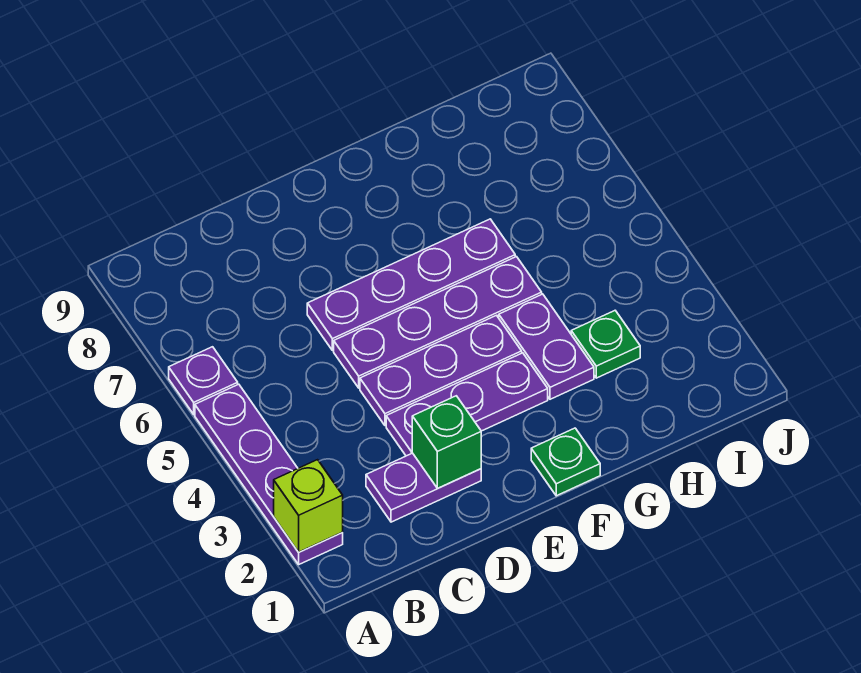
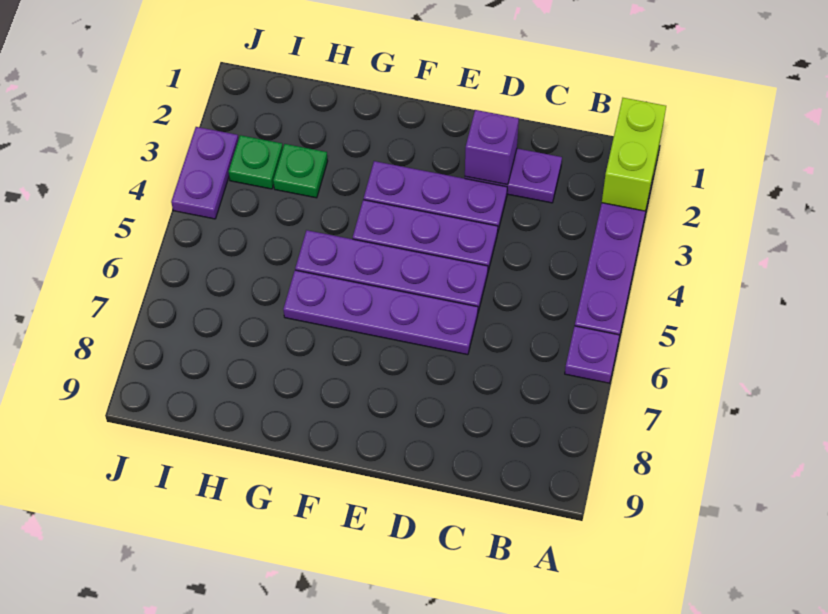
lime 1x1 brick [274,460,343,552] -> lime 1x2 brick [602,98,666,211]
green 1x1 brick [412,396,481,488] -> purple 1x1 brick [465,110,519,185]
green 1x1 plate [531,428,600,496] -> green 1x1 plate moved to [229,135,283,189]
purple 1x2 plate [499,294,594,399] -> purple 1x2 plate moved to [171,127,238,219]

